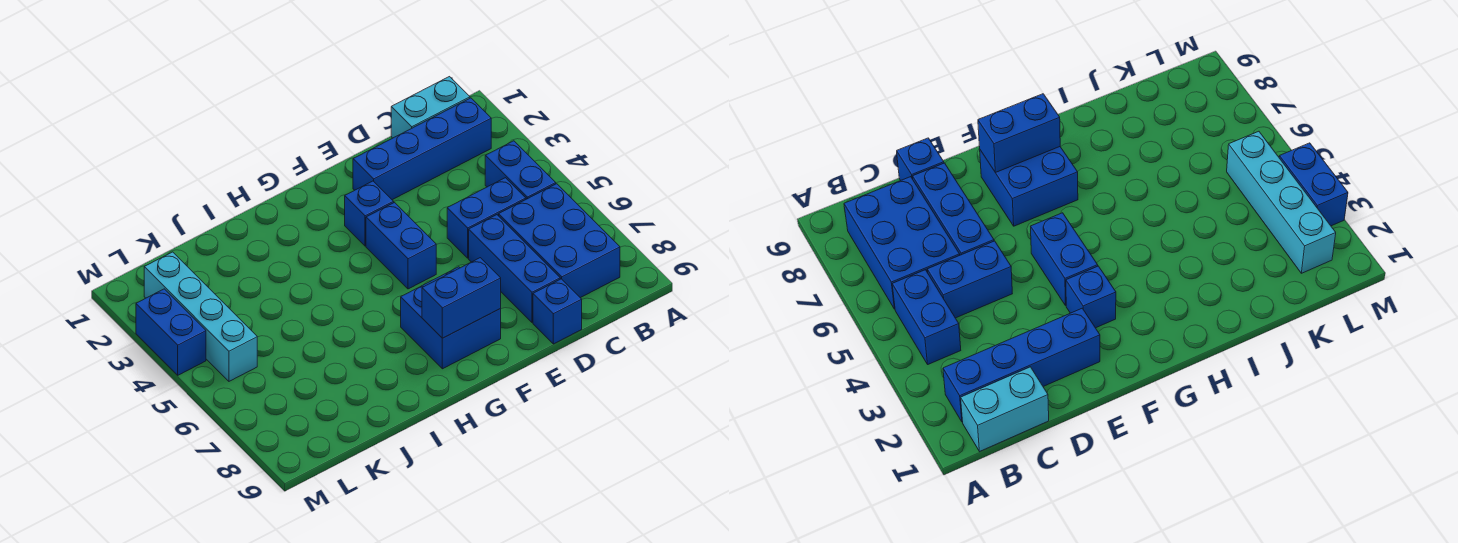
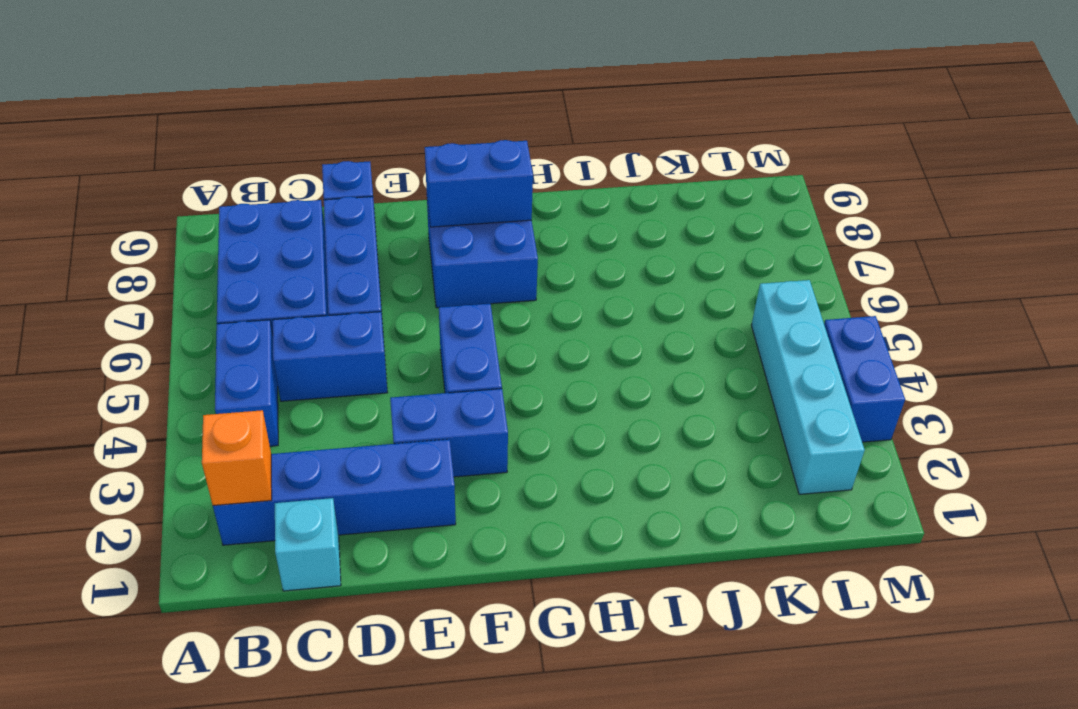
cyan 1x2 brick [391,77,470,138] -> cyan 1x1 brick [275,498,341,591]
none -> orange 1x1 brick [202,410,272,505]
blue 1x1 brick [345,181,394,246] -> blue 1x2 brick [390,389,508,477]

